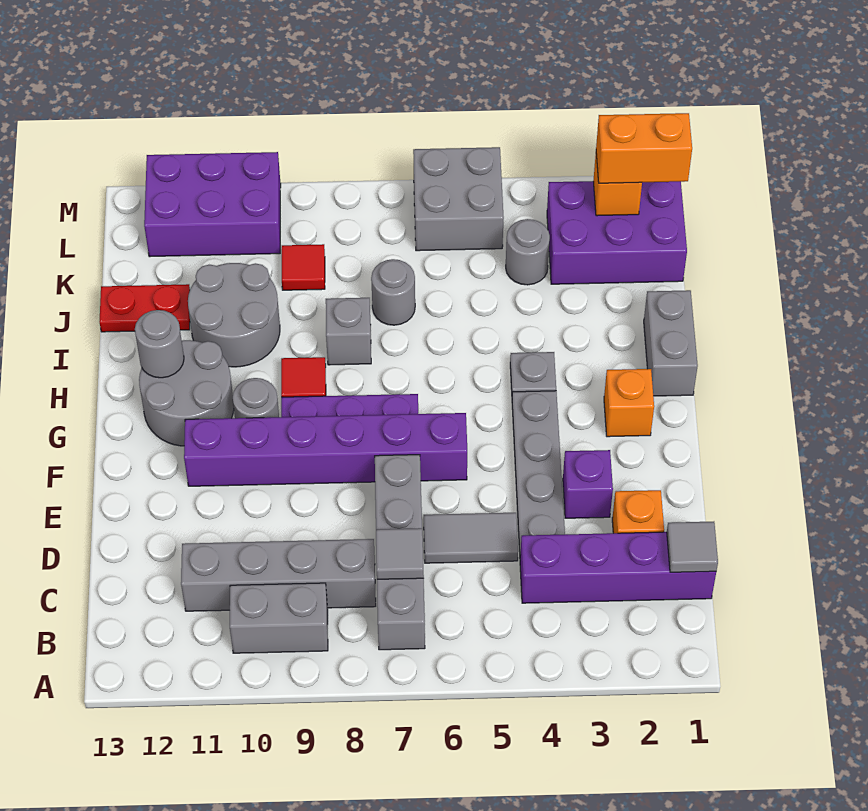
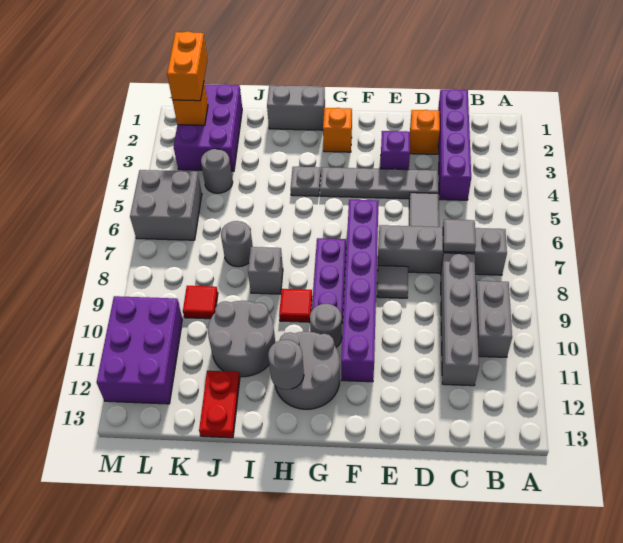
grey 1x1 tile [667,522,718,572] -> grey 1x1 tile moved to [377,266,408,298]

